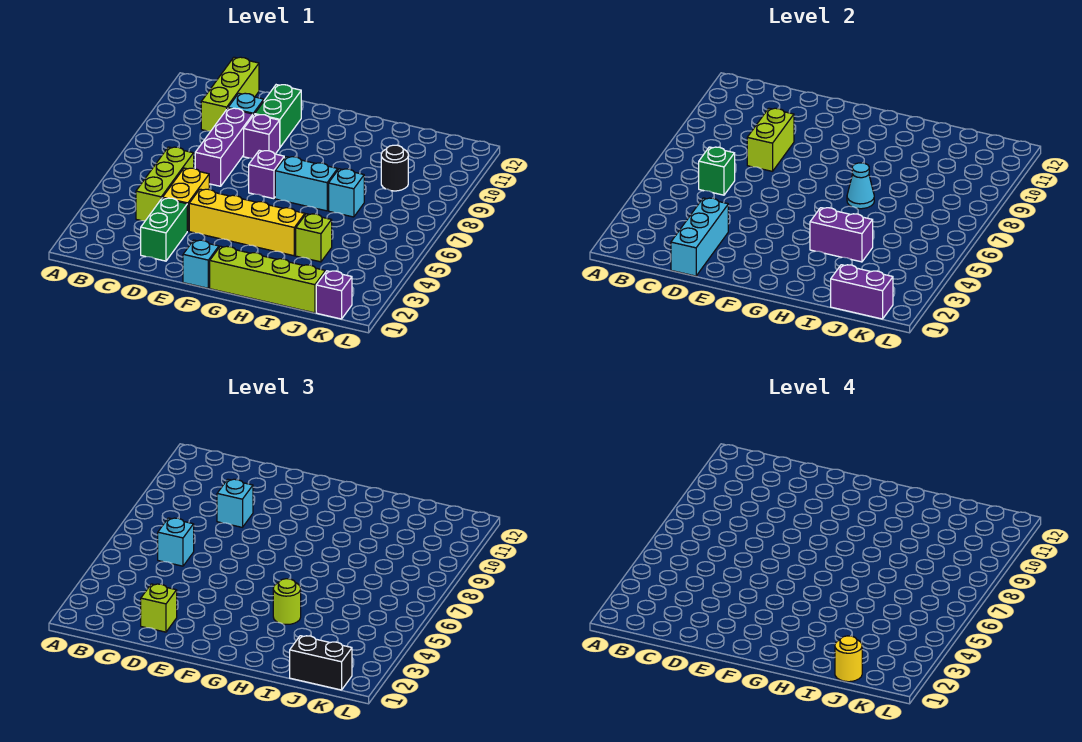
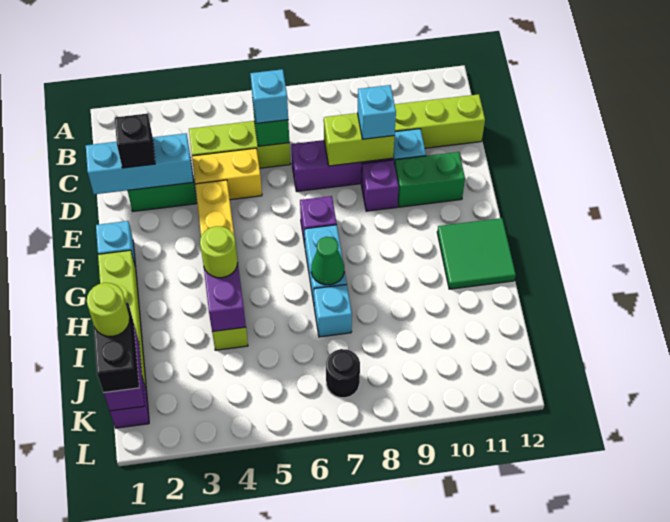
lime 1x1 brick [141,584,177,632] -> black 1x1 brick [115,114,155,168]
none -> green 2x2 tile [437,218,516,289]
cyan 1x1 cone [847,163,874,209] -> green 1x1 cone [311,237,344,285]
yellow 1x1 round brick [835,636,862,682] -> lime 1x1 round brick [87,283,130,336]
black 1x1 round brick [381,145,408,191] -> black 1x1 round brick moved to [326,349,360,398]

